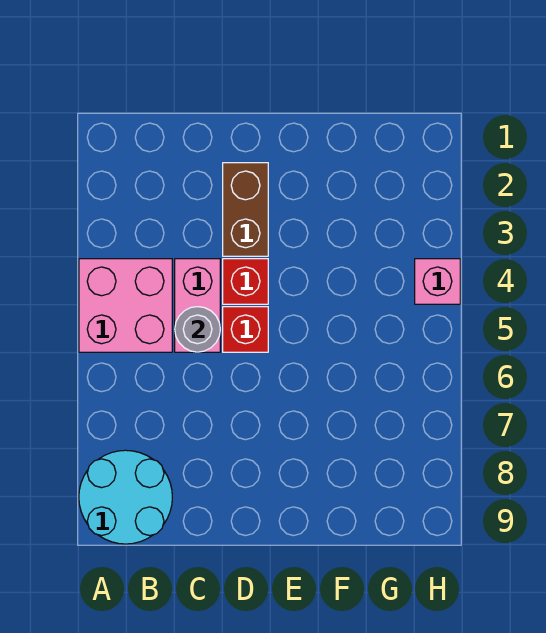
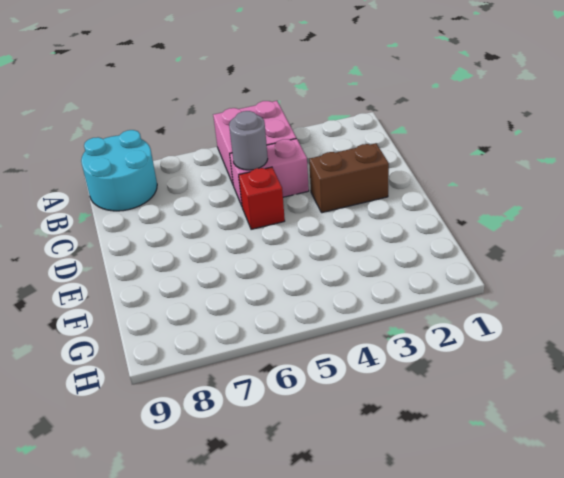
red 1x1 brick [223,259,268,304] -> none
pink 1x1 brick [415,259,460,304] -> none

